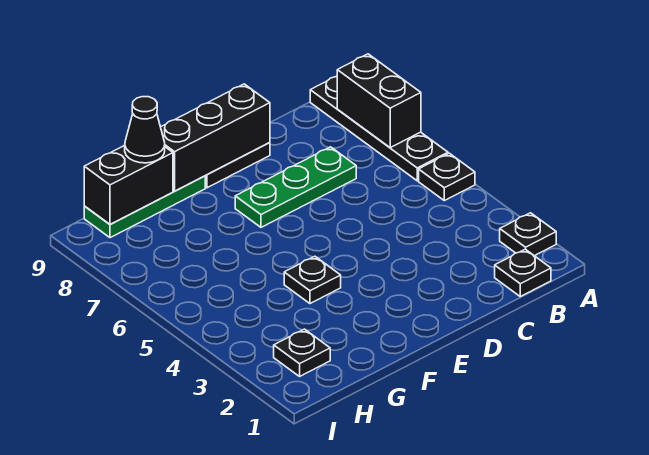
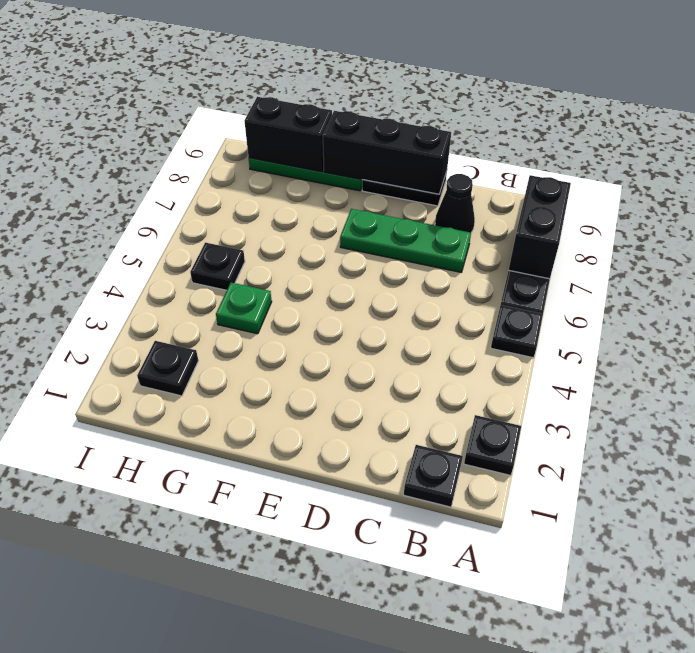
black 1x1 plate [284,256,341,304] -> black 1x1 plate moved to [190,242,245,290]
none -> green 1x1 plate [216,282,272,334]
black 1x1 cone [125,97,165,163] -> black 1x1 cone moved to [435,174,475,233]

